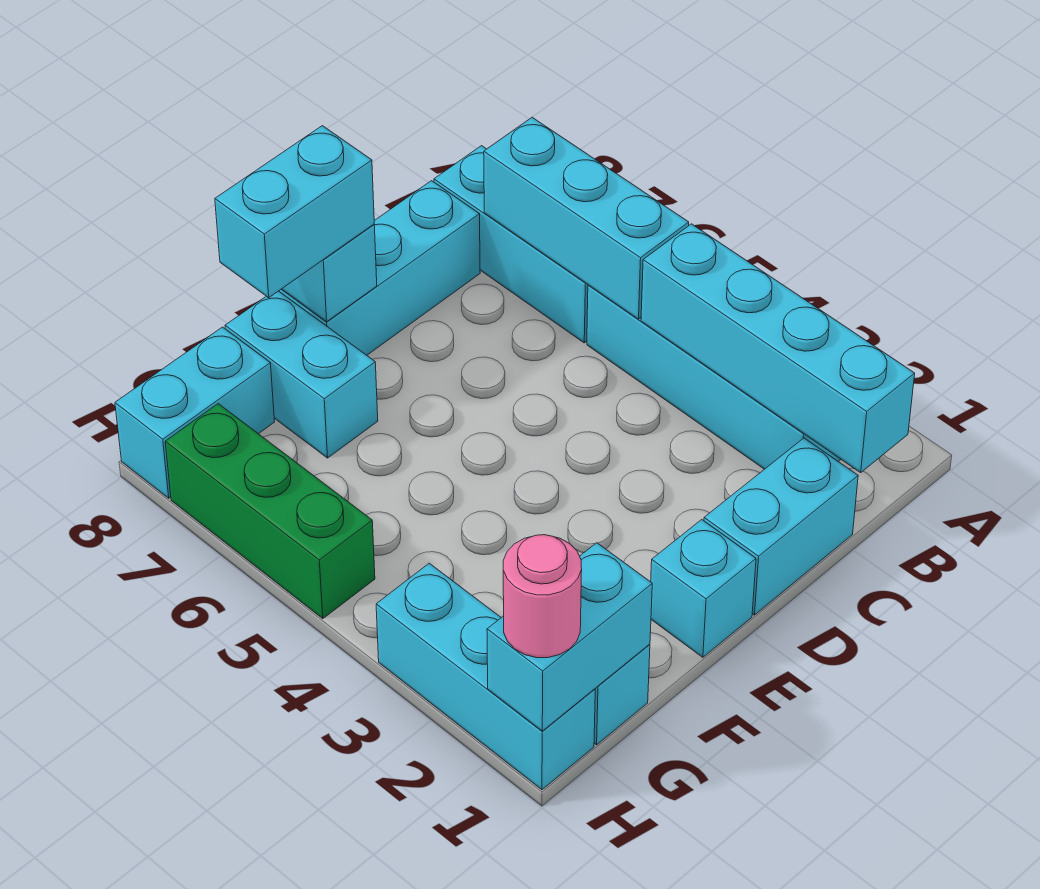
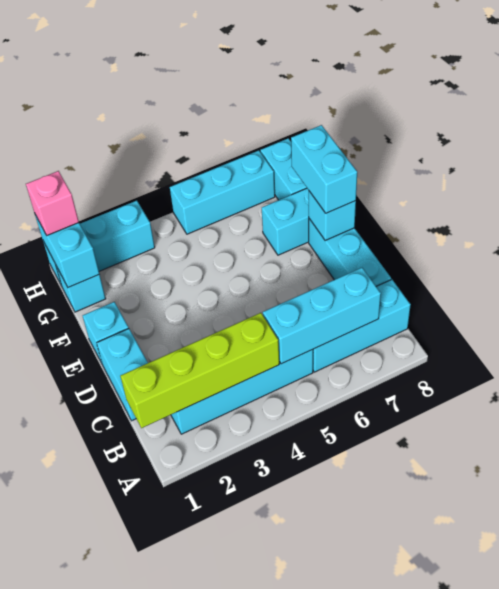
cyan 1x4 brick [641,224,915,472] -> lime 1x4 brick [121,313,279,428]
pink 1x1 round brick [503,535,582,658] -> pink 1x1 brick [26,171,79,235]
green 1x3 brick [165,404,375,619] -> cyan 1x3 brick [170,150,275,234]

